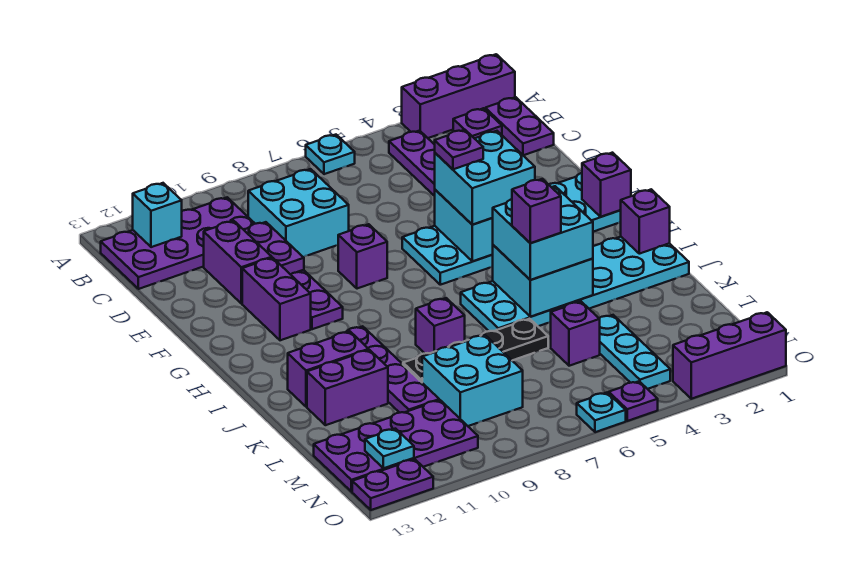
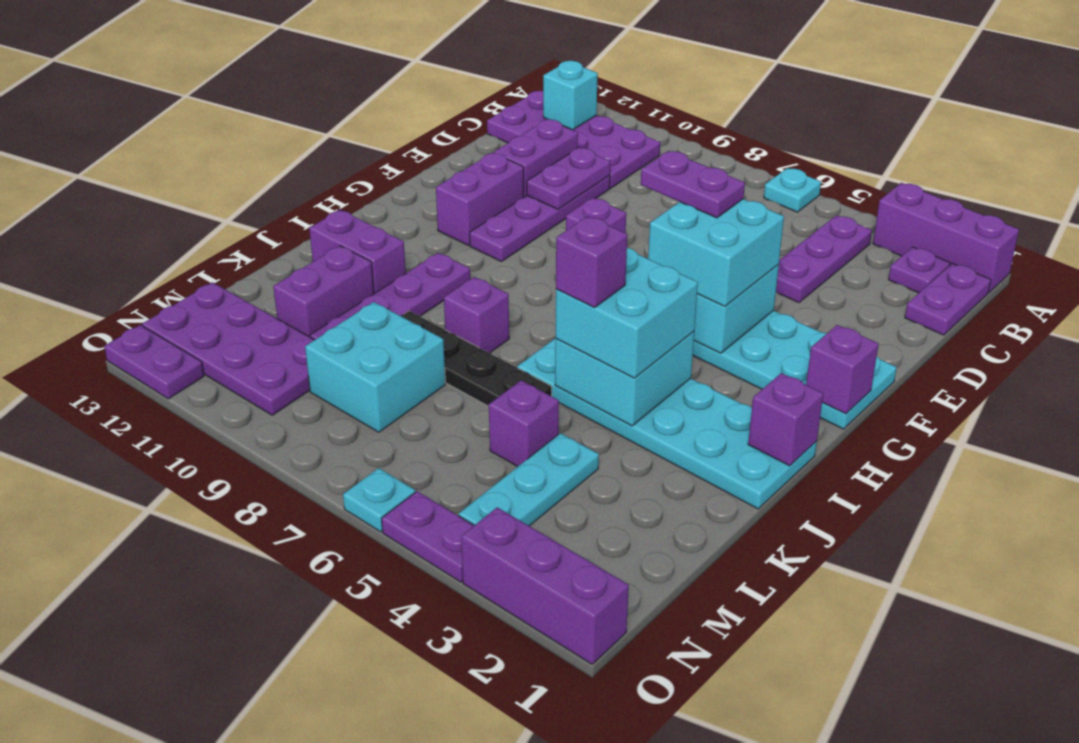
cyan 2x2 brick [248,169,349,257] -> none
purple 1x1 plate [434,130,483,169] -> purple 1x2 plate [641,151,745,218]
purple 1x2 brick [307,350,388,425] -> purple 1x2 brick turned to [273,246,374,337]
cyan 1x1 plate [365,429,414,468] -> none
purple 1x1 plate [609,381,658,421] -> purple 1x2 plate [381,491,474,582]

